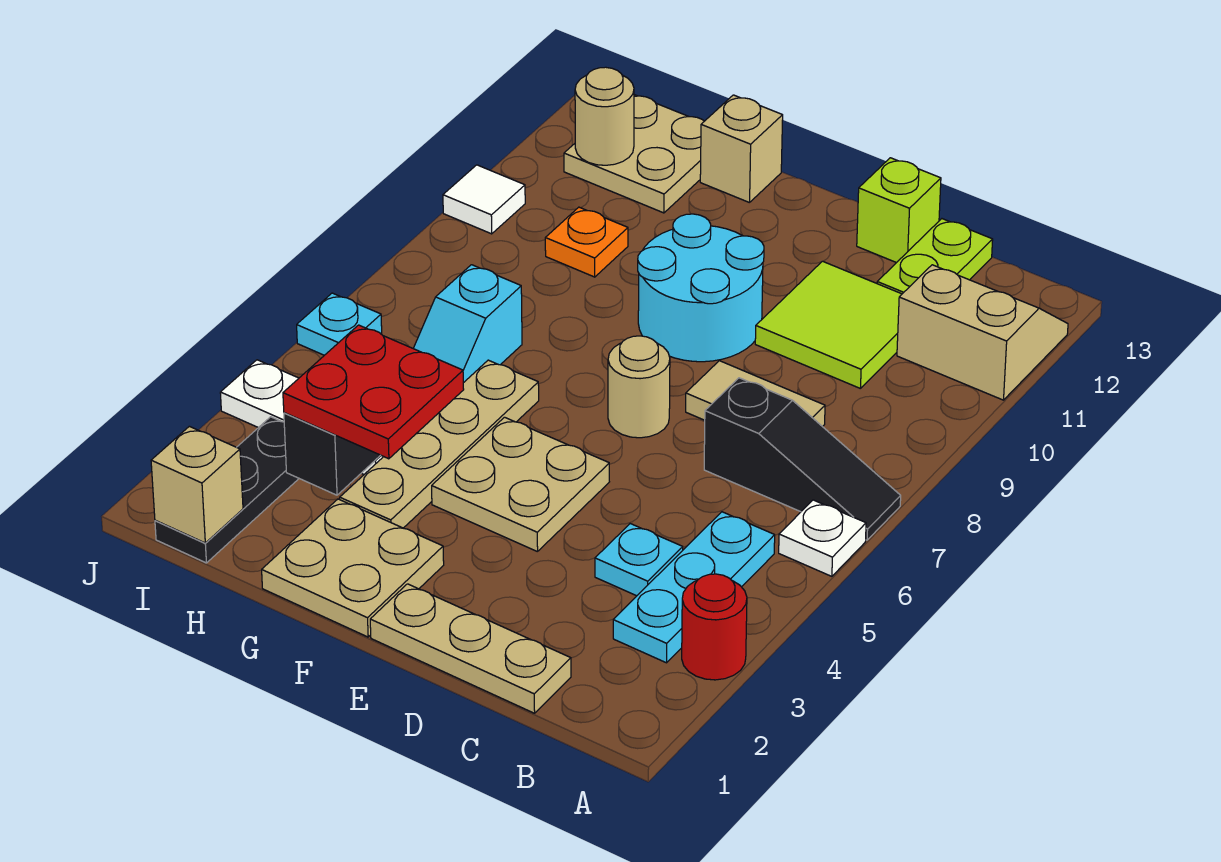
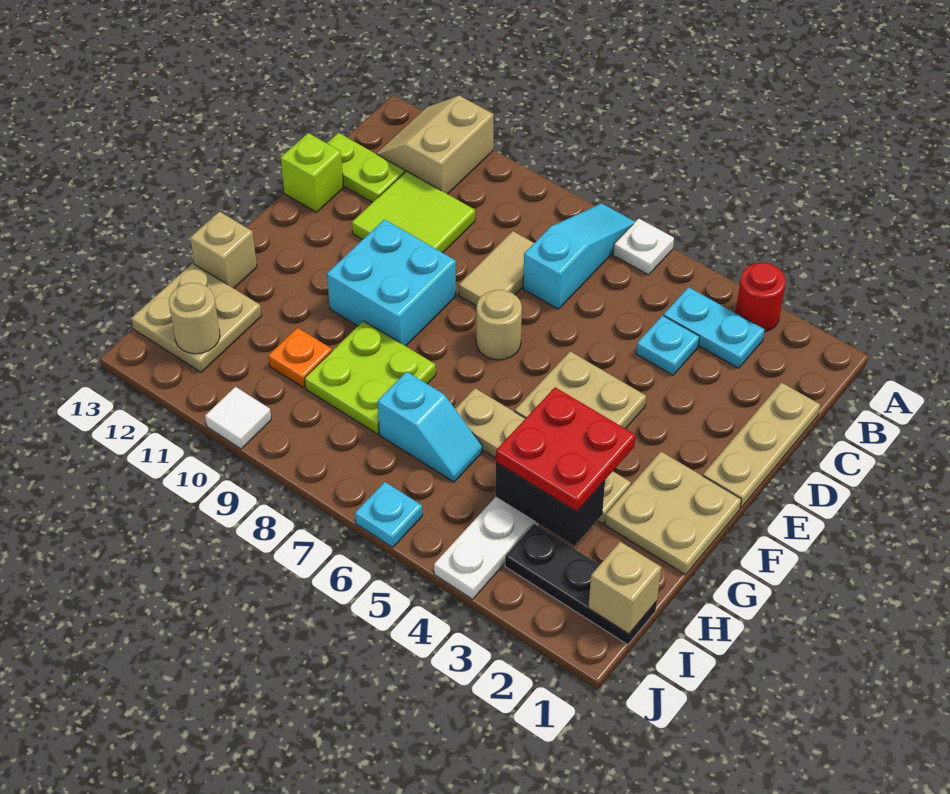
black 1x3 slope [704,378,901,540] -> cyan 1x3 slope [523,203,635,309]
cyan 1x3 plate [613,512,775,663] -> cyan 1x2 plate [664,287,765,368]
cyan 2x2 round brick [638,214,764,362] -> cyan 2x2 brick [327,219,456,346]
none -> lime 2x2 plate [305,321,436,434]

